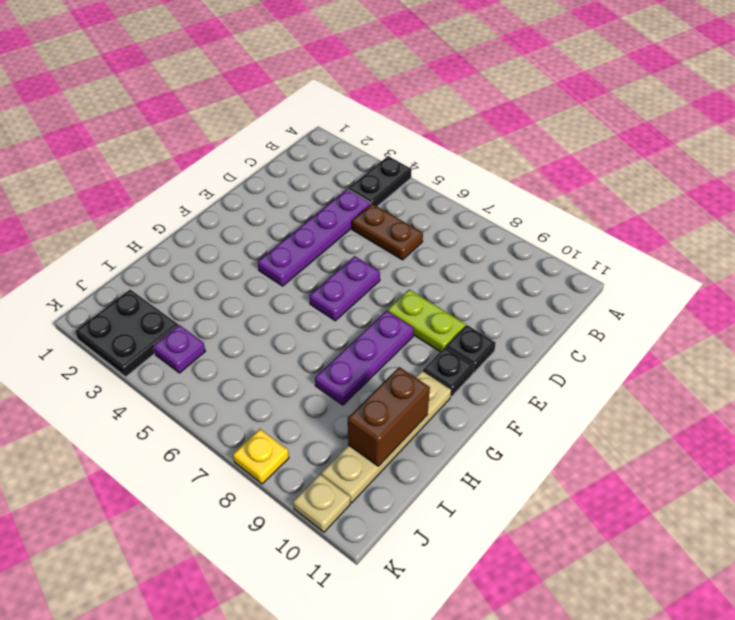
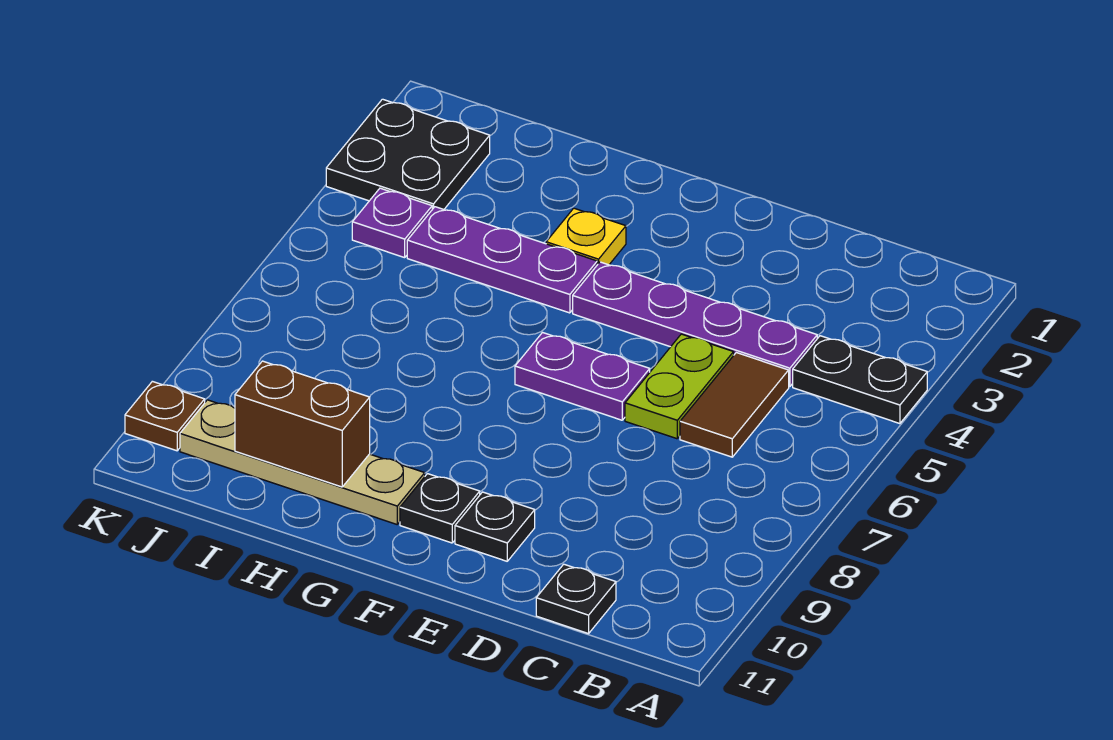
brown 1x2 plate [352,204,423,260] -> brown 1x2 tile [680,353,789,457]
none -> black 1x1 plate [536,564,616,634]
lime 1x2 plate [388,290,466,352] -> lime 1x2 plate moved to [625,334,734,439]
purple 1x3 plate [315,311,414,405] -> purple 1x3 plate moved to [407,207,597,313]
yellow 1x1 plate [233,429,289,484] -> yellow 1x1 plate moved to [546,208,626,265]
tan 1x1 plate [293,474,350,532] -> brown 1x1 plate [125,381,205,451]

